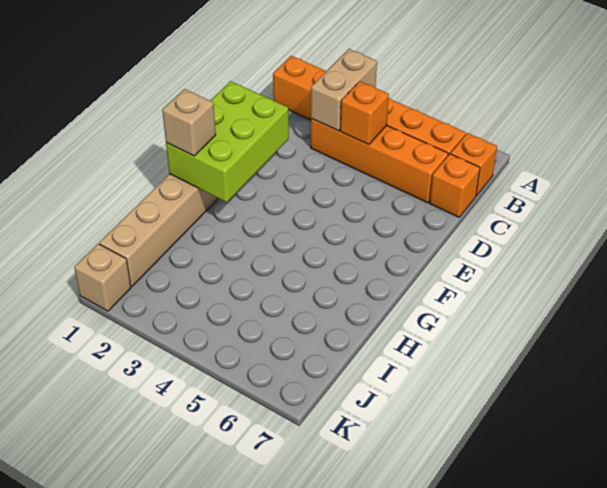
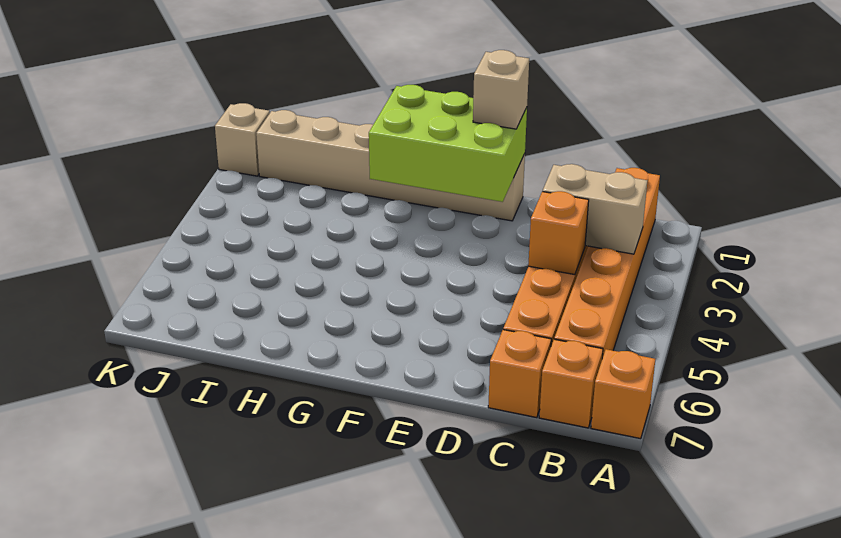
none -> orange 1x1 brick [591,349,655,439]
tan 1x1 brick [162,89,216,156] -> tan 1x1 brick moved to [473,50,529,129]

